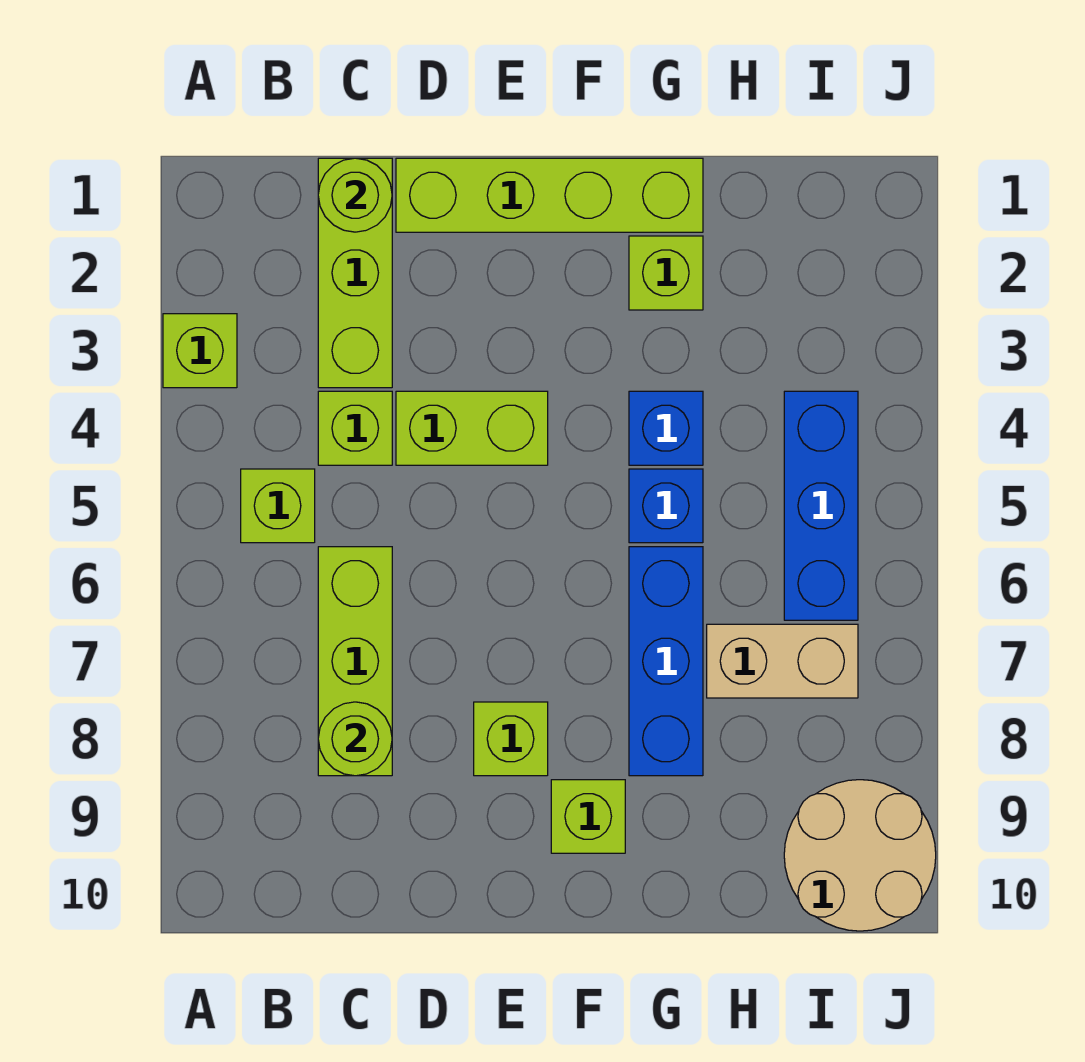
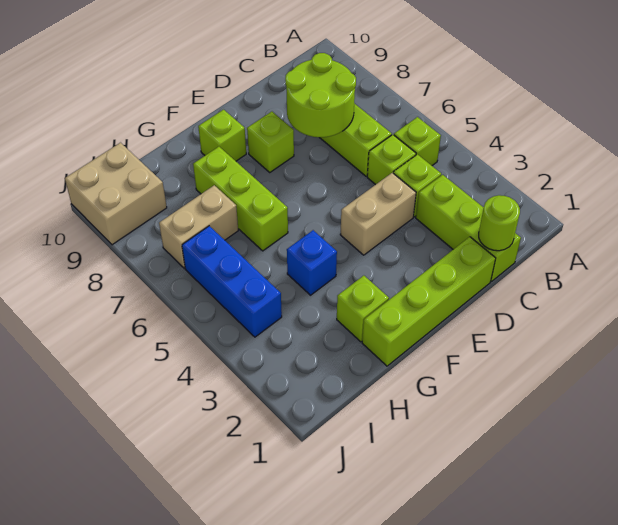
lime 1x1 brick [163,314,237,388] -> lime 1x1 brick moved to [367,135,416,185]
lime 1x1 round brick [318,702,392,776] -> lime 2x2 round brick [285,53,356,137]
lime 1x2 brick [396,391,548,465] -> tan 1x2 brick [340,173,416,255]
blue 1x1 brick [629,469,703,543] -> none
blue 1x3 brick [629,547,703,776] -> lime 1x3 brick [193,147,288,251]
tan 2x2 round brick [784,780,936,931] -> tan 2x2 brick [65,143,167,245]

